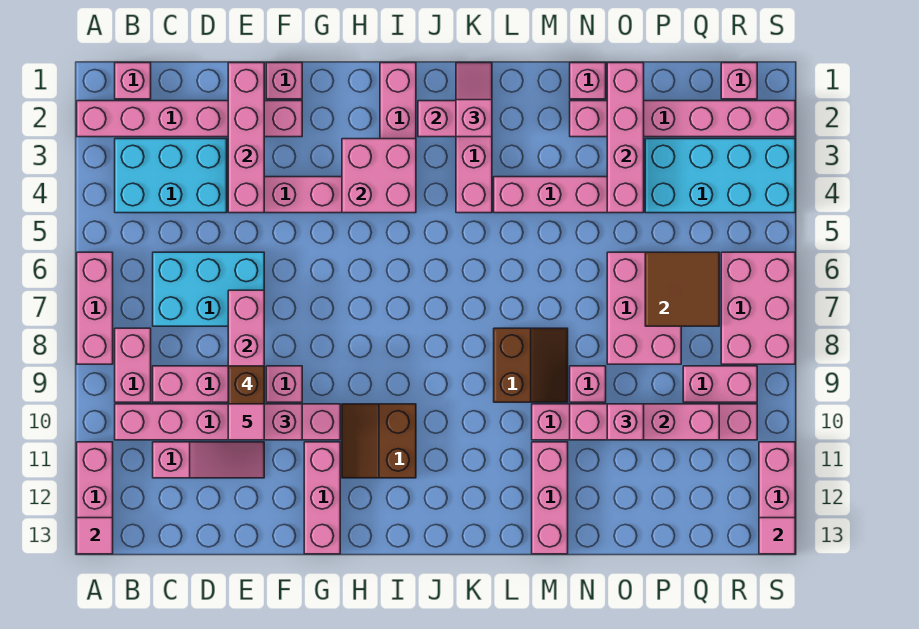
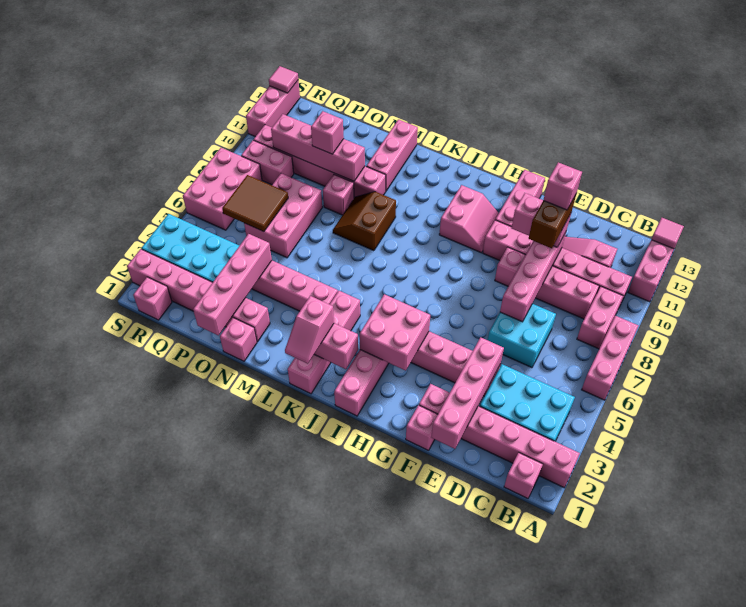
cyan 2x3 brick [153,252,264,326] -> cyan 2x2 brick [488,304,556,368]
pink 1x1 tile [228,404,264,440] -> pink 1x1 brick [543,162,582,210]
brown 2x2 slope [342,404,416,478] -> pink 2x2 slope [439,185,499,253]

